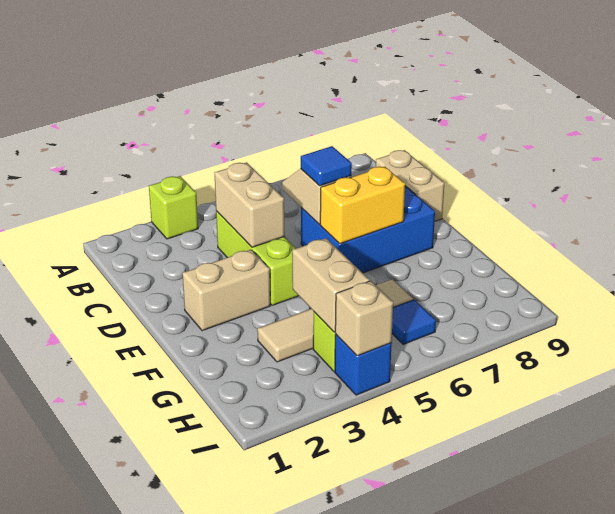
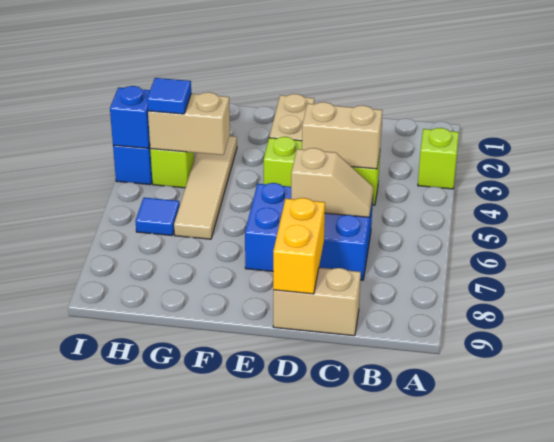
blue 2x3 brick [301,186,435,273] -> blue 2x3 brick turned to [245,183,373,280]
blue 1x1 tile [301,146,352,186] -> blue 1x1 tile moved to [147,78,191,114]
yellow 1x2 brick [320,166,405,244] -> yellow 1x2 brick moved to [273,198,325,294]
tan 1x1 brick [335,281,393,356] -> blue 1x1 brick [110,86,150,148]

